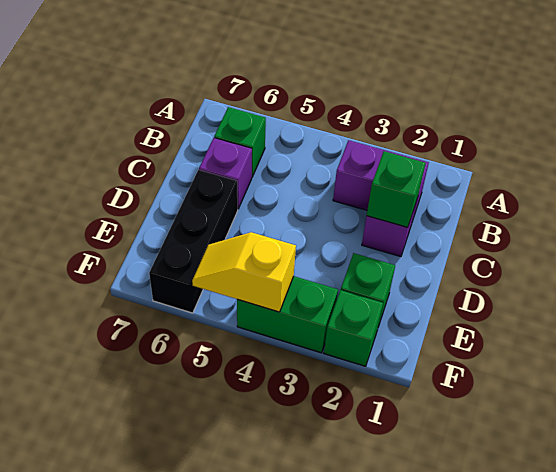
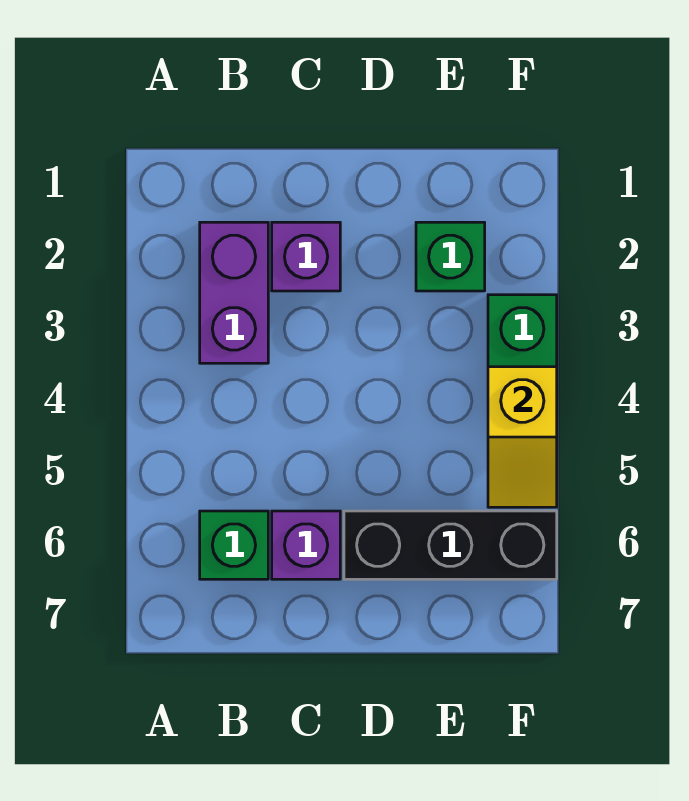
green 1x1 brick [367,151,425,227] -> none
green 1x1 brick [324,290,383,366] -> none

